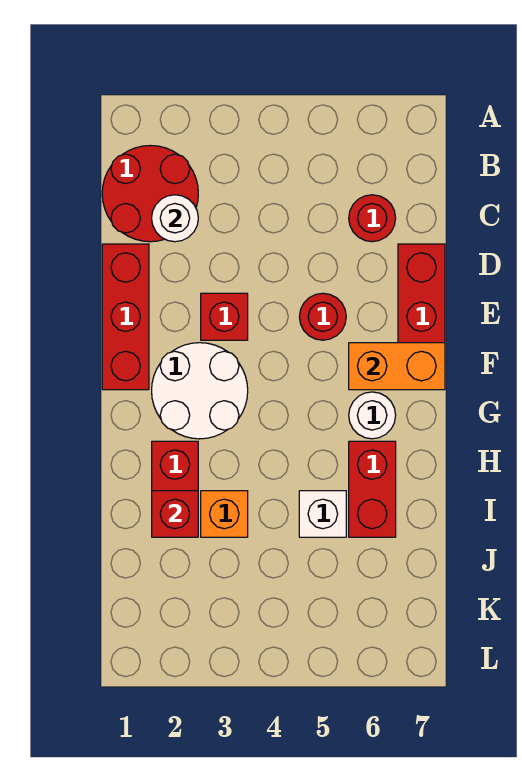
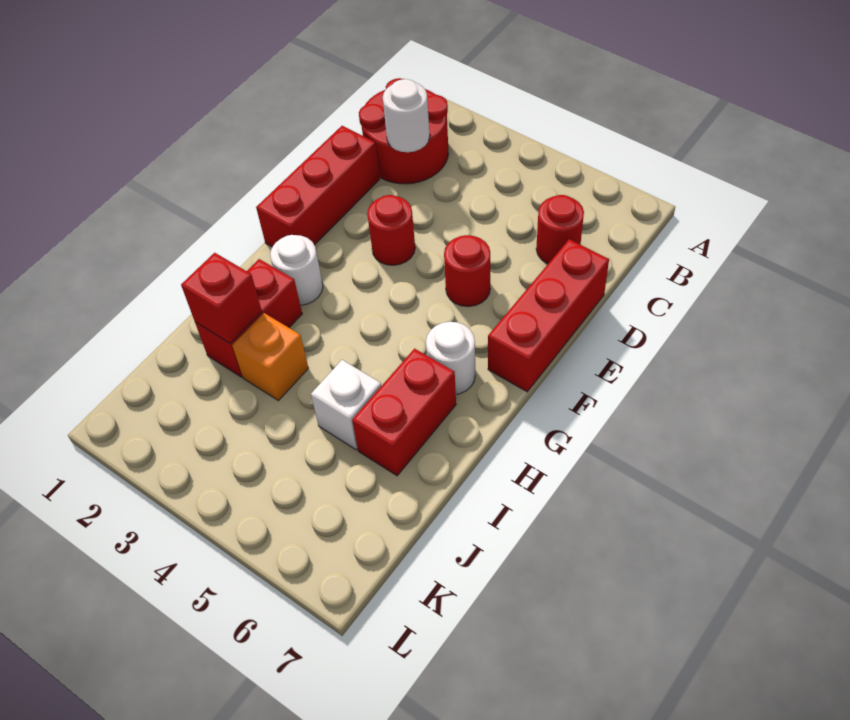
red 1x1 brick [201,293,248,340] -> red 1x1 round brick [367,195,415,265]
white 2x2 round brick [152,343,248,439] -> white 1x1 round brick [270,235,323,305]
orange 1x2 brick [349,343,445,390] -> none

